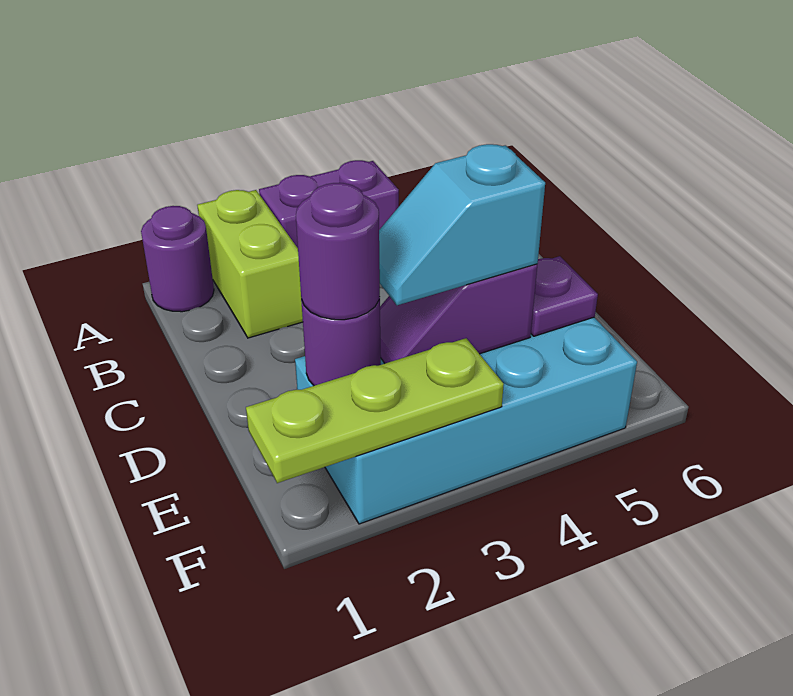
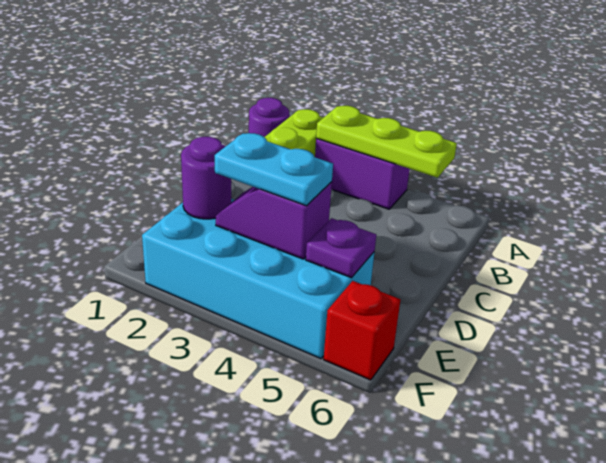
purple 1x1 round brick [296,183,380,320] -> none
cyan 1x2 slope [379,144,545,305] -> cyan 1x2 plate [215,133,333,206]
lime 1x3 plate [246,338,504,483] -> lime 1x3 plate moved to [316,106,457,178]
none -> red 1x1 brick [324,281,400,380]

